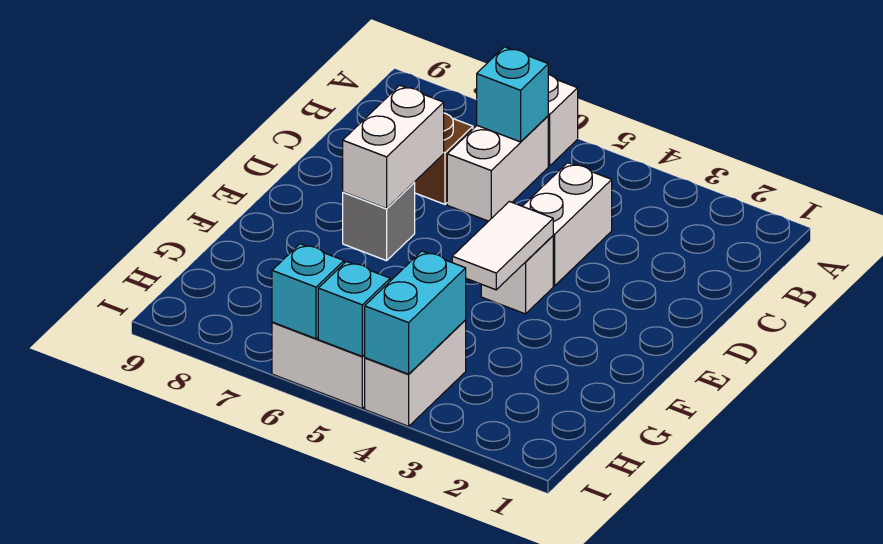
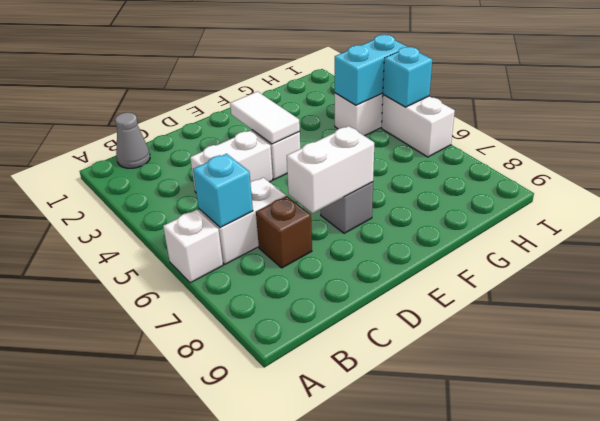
none -> grey 1x1 cone [115,112,150,168]
white 1x2 tile [452,201,553,290] -> white 1x2 tile turned to [230,92,300,144]
cyan 1x1 brick [272,244,344,339] -> none

